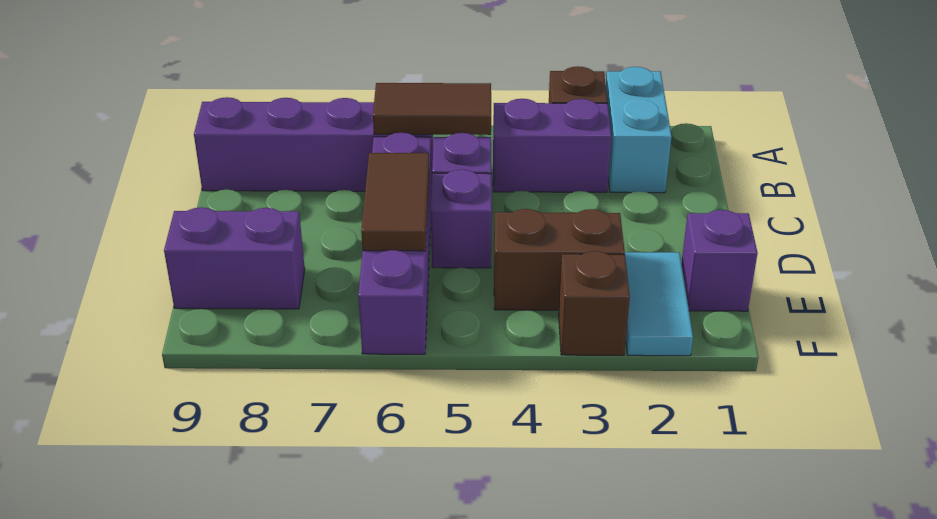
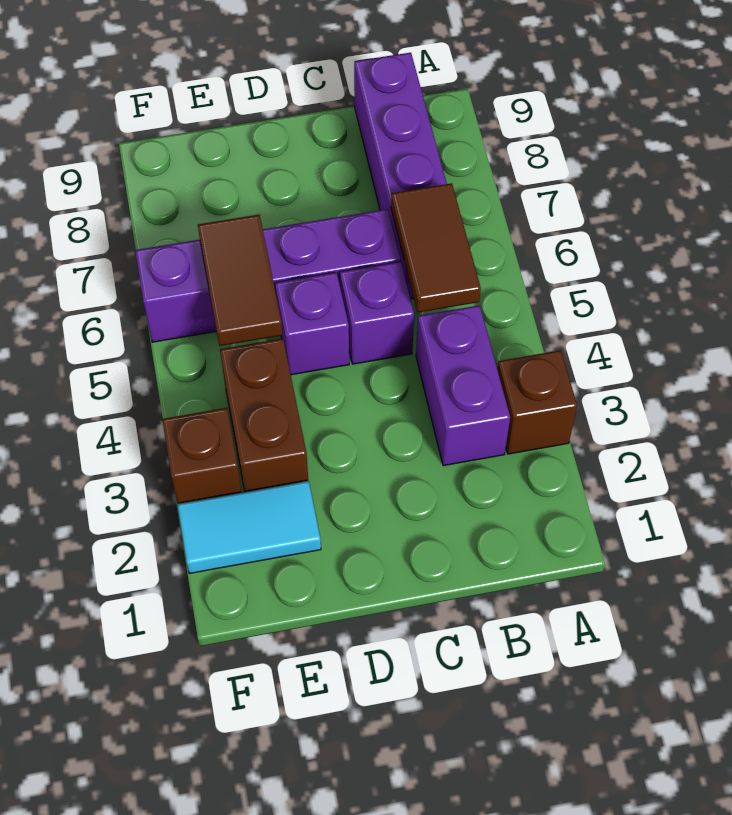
cyan 1x2 brick [606,67,672,193] -> none
brown 1x2 tile [361,153,429,251] -> brown 1x2 tile turned to [198,215,283,346]
purple 1x1 brick [681,210,758,311] -> none
purple 1x2 brick [164,207,305,309] -> none

